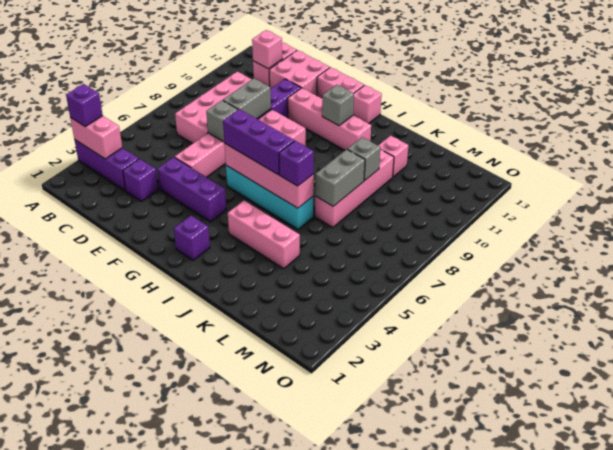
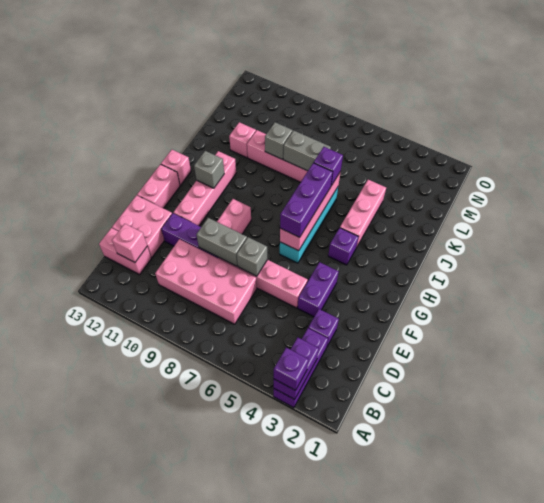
pink 1x2 brick [70,116,122,159] -> purple 1x2 brick [274,338,319,399]
purple 1x3 brick [157,157,226,222] -> purple 1x2 brick [298,262,339,317]
purple 1x1 brick [174,216,210,260] -> purple 1x1 brick moved to [328,228,358,265]

